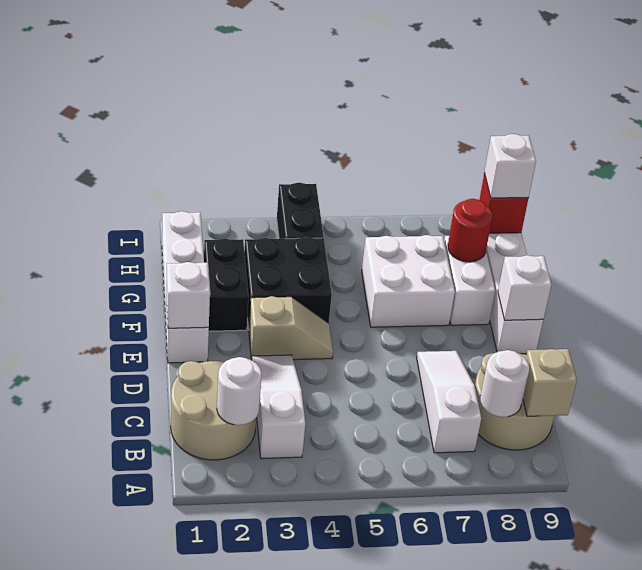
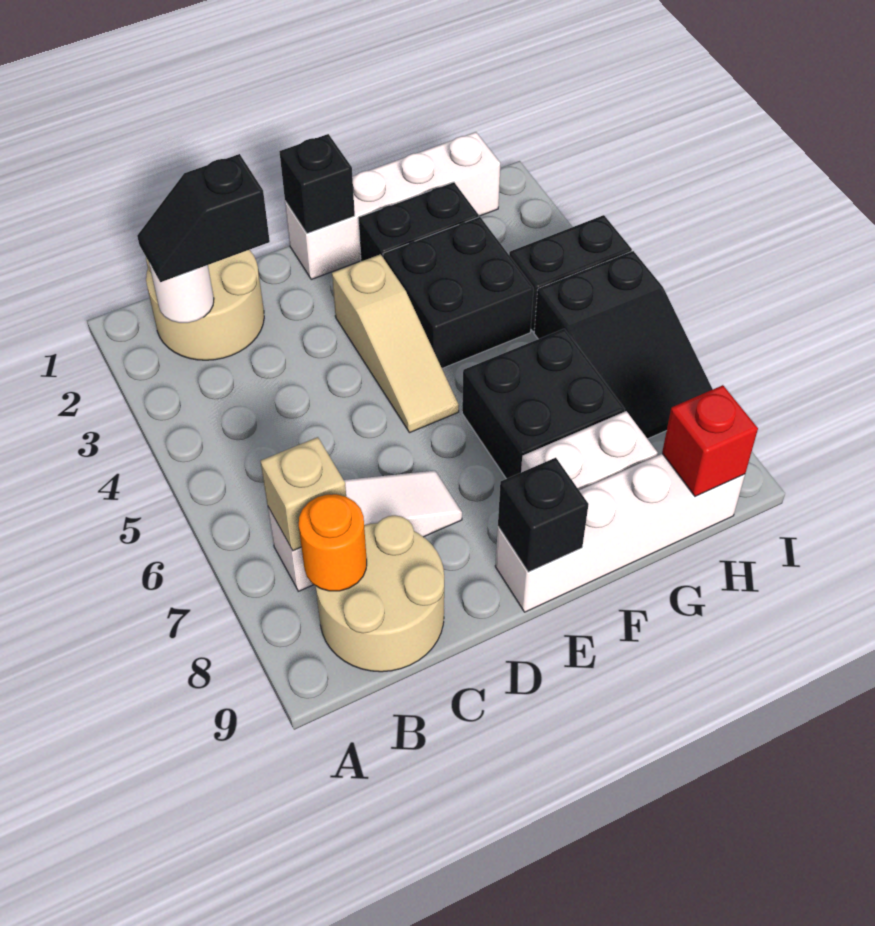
none -> black 1x2 slope [137,154,270,282]
white 1x3 slope [252,355,305,459] -> none
white 1x1 round brick [480,350,529,417] -> orange 1x1 round brick [299,494,367,591]
tan 1x1 brick [523,349,577,416] -> tan 1x1 brick moved to [260,437,346,551]
white 1x1 brick [167,262,210,328] -> black 1x1 brick [279,134,355,233]
tan 1x2 slope [249,296,333,360] -> tan 1x3 slope [332,254,459,433]
white 1x1 brick [498,255,551,320] -> black 1x1 brick [498,458,589,572]
white 2x2 brick [362,235,455,327] -> black 2x2 brick [462,329,625,479]
red 1x1 round brick [448,199,492,262] -> none
none -> black 2x3 slope [534,251,713,439]
white 1x1 brick [484,134,536,198] -> none

